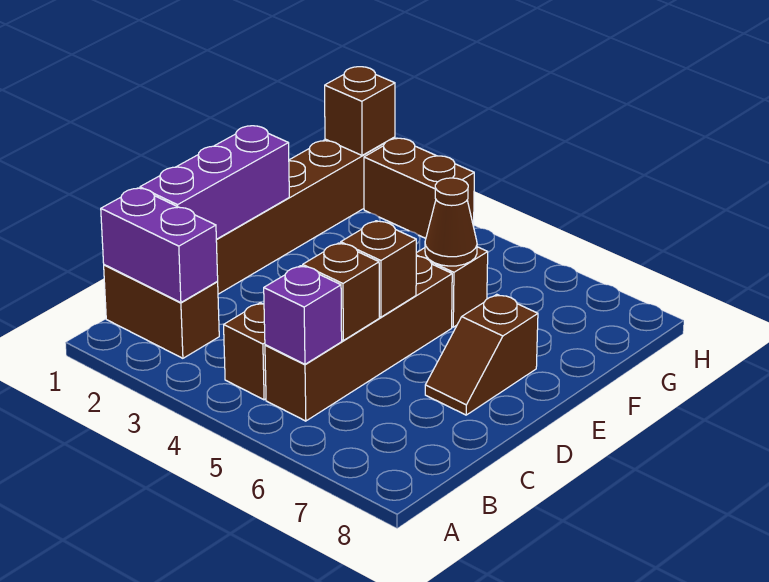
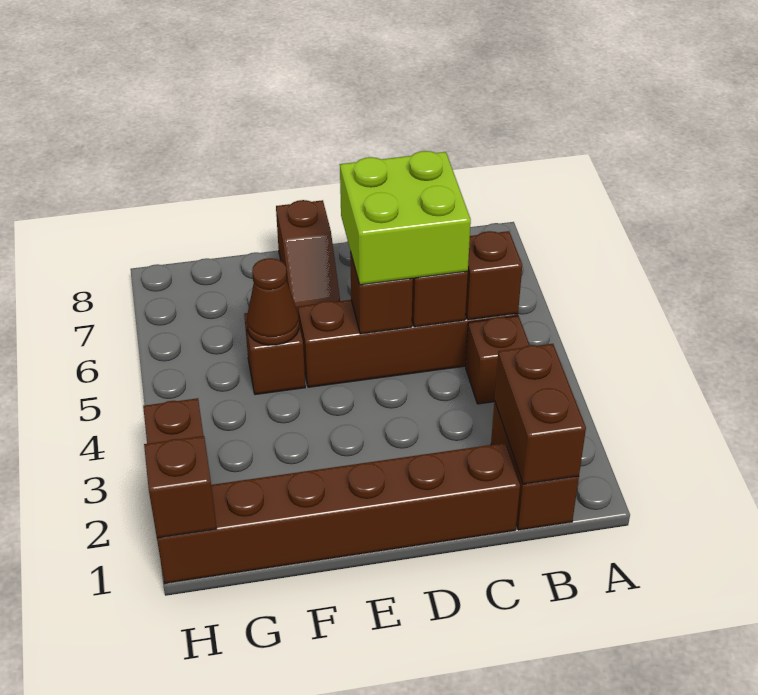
purple 1x2 brick [101,188,218,303] -> brown 1x2 brick [495,344,586,484]
purple 1x1 brick [264,266,342,364] -> brown 1x1 brick [465,231,522,320]
purple 1x3 brick [140,126,289,239] -> none
none -> lime 2x2 brick [340,151,471,285]
brown 1x2 slope [425,294,538,415] -> brown 1x2 slope turned to [276,200,340,312]

